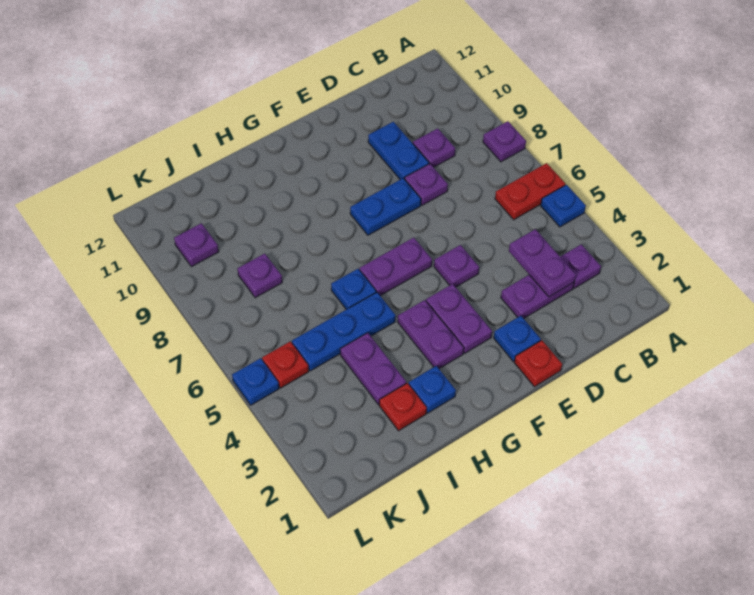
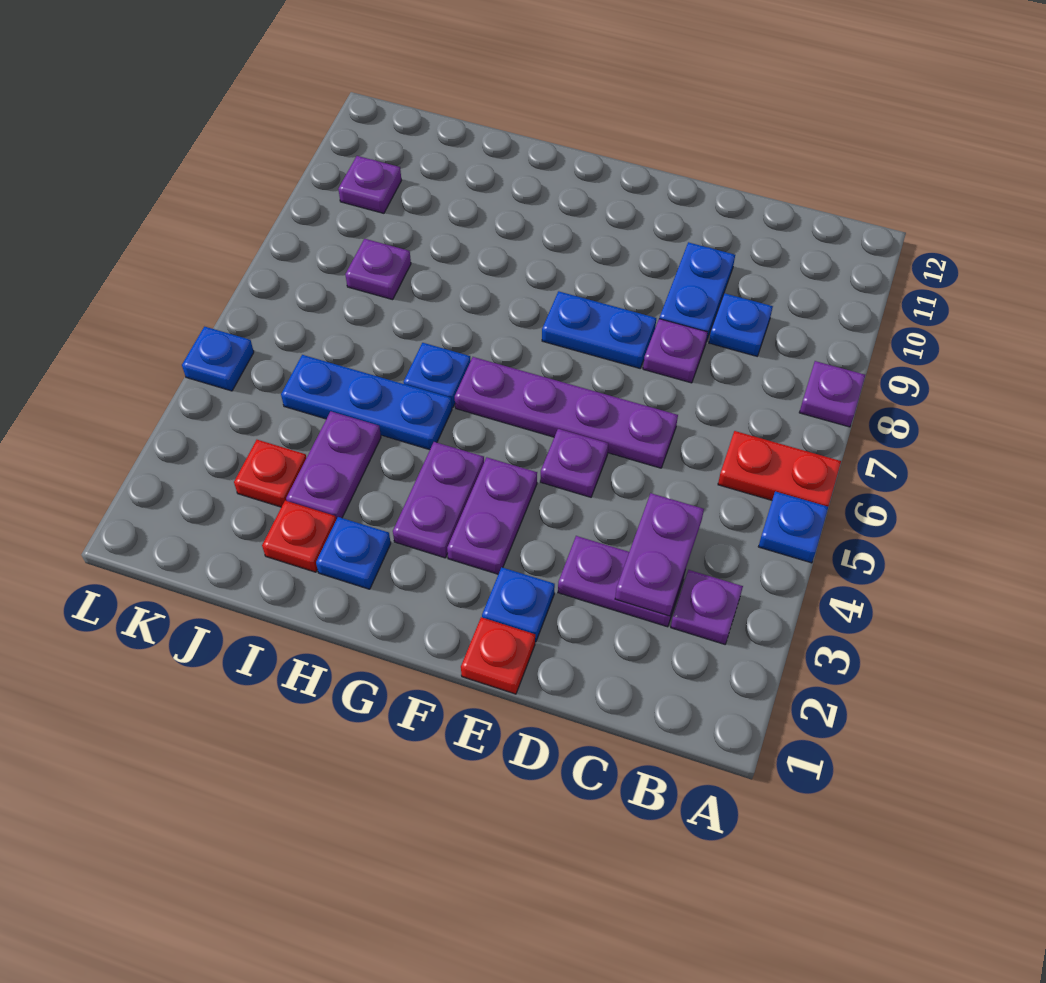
purple 1x1 plate [413,128,455,167] -> blue 1x1 plate [709,293,773,356]
purple 1x2 plate [360,238,432,296] -> purple 1x4 plate [455,357,678,468]
red 1x1 plate [262,342,309,388] -> red 1x1 plate moved to [234,440,306,507]

